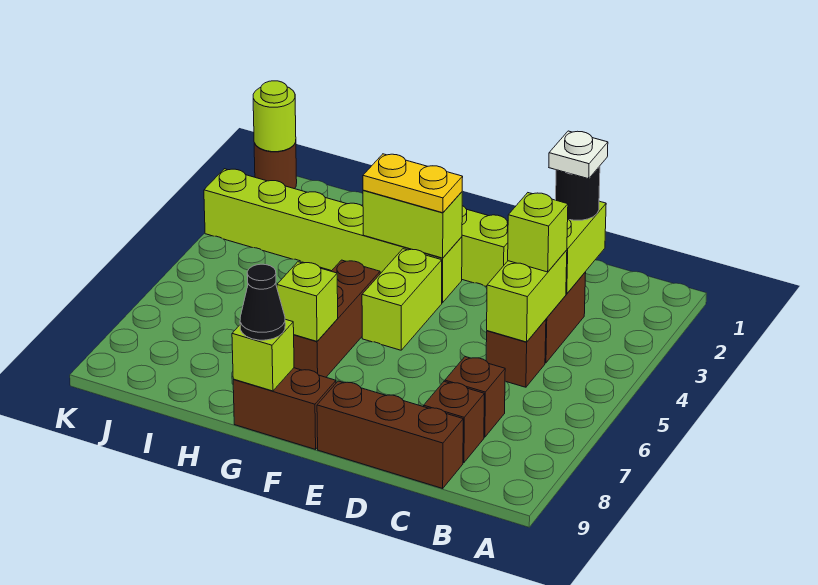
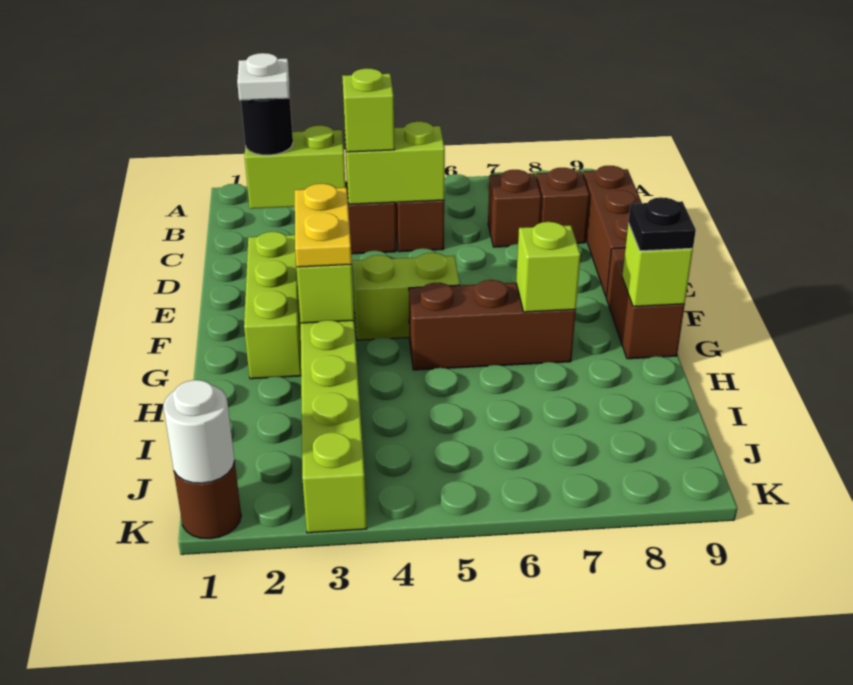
black 1x1 cone [240,264,285,340] -> black 1x1 plate [628,197,696,251]
lime 1x1 round brick [253,81,296,152] -> white 1x1 round brick [163,380,235,483]

